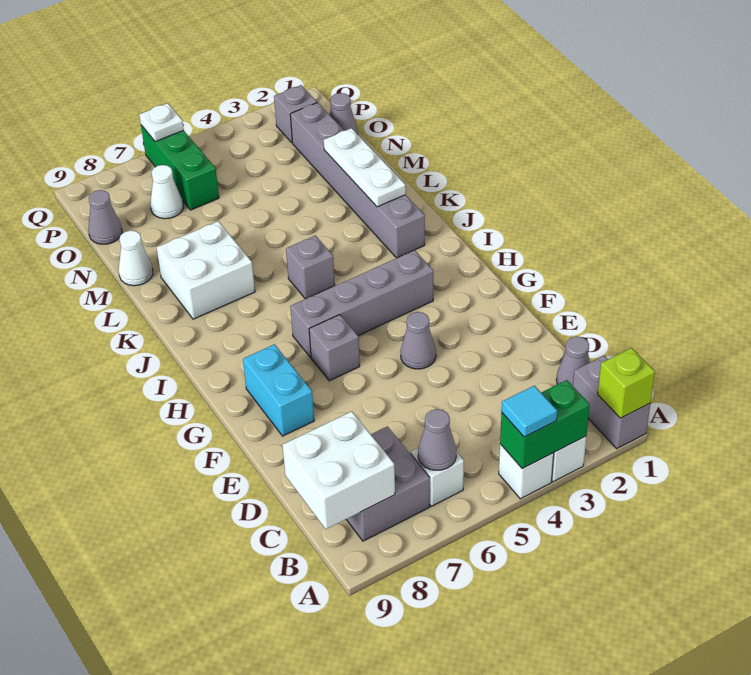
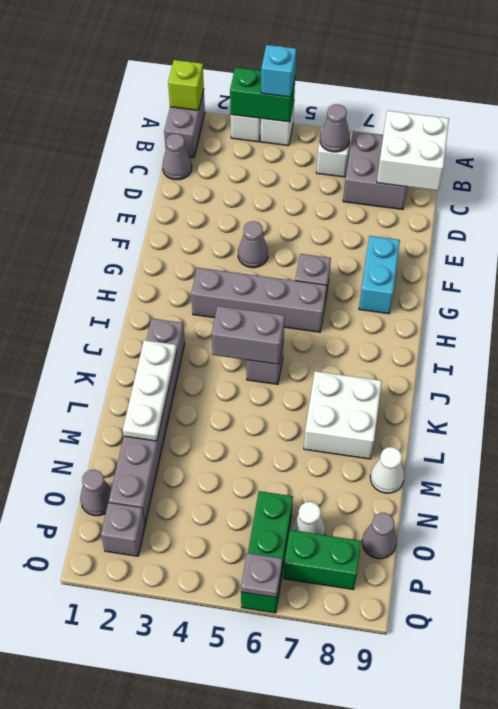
cyan 1x1 tile [502,386,557,437] -> cyan 1x1 brick [261,45,296,97]
none -> grey 1x2 brick [212,306,285,364]
none -> green 1x2 brick [283,530,361,590]
white 1x1 plate [139,103,184,142] -> grey 1x1 plate [241,553,282,598]

